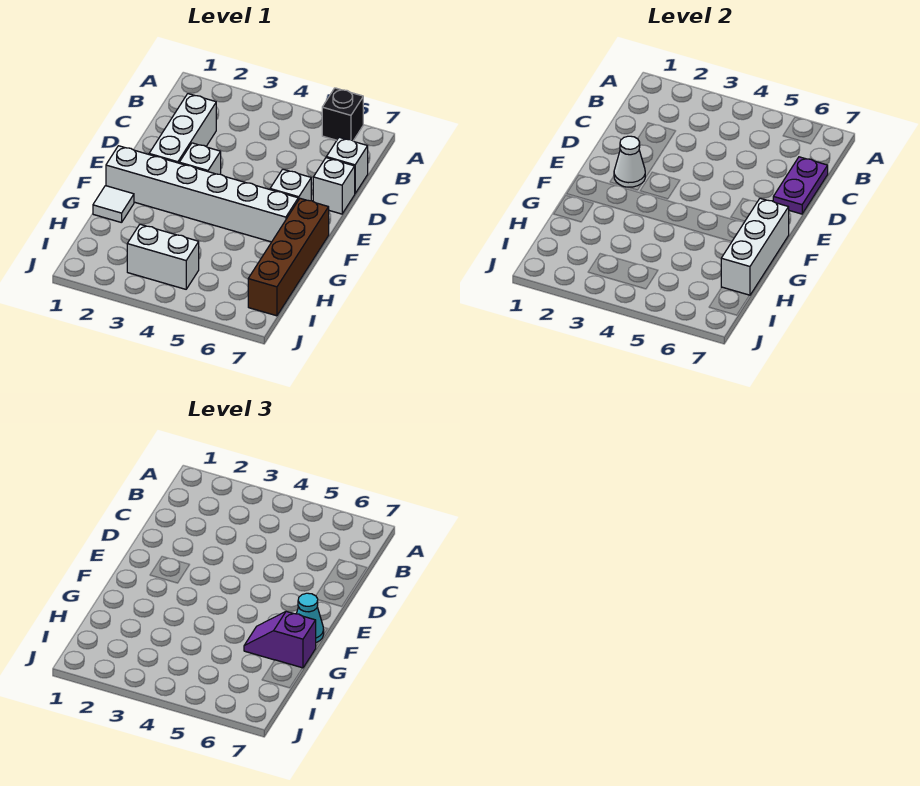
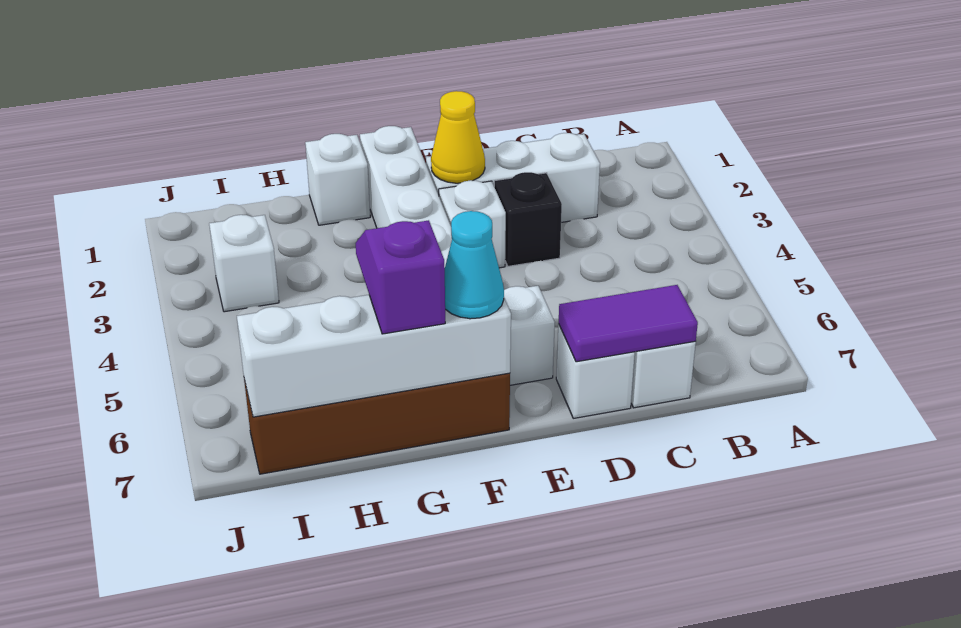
black 1x1 brick [322,88,363,141] -> black 1x1 brick moved to [494,172,562,266]
purple 1x2 plate [773,157,828,214] -> purple 1x2 tile [559,285,698,362]
white 1x1 cone [614,136,645,187] -> yellow 1x1 cone [431,91,485,183]
white 1x3 brick [721,198,789,295] -> white 1x4 brick [237,295,511,417]
white 1x1 tile [93,186,134,223] -> white 1x1 brick [305,134,370,225]
white 1x2 brick [127,224,199,289] -> white 1x1 brick [209,215,279,312]

